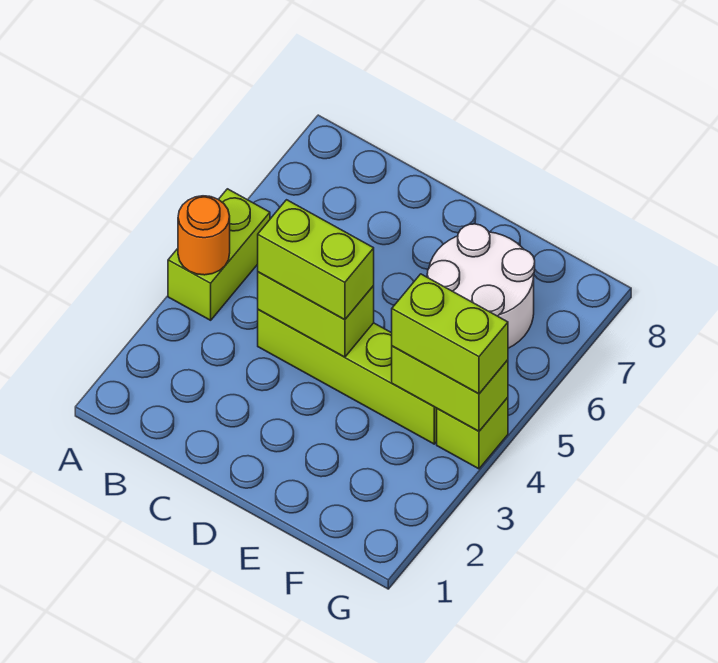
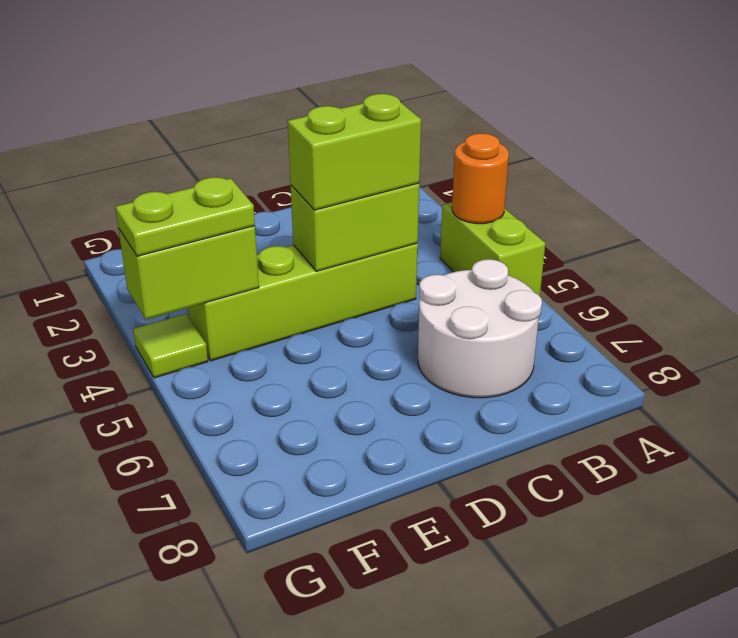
white 2x2 round brick [427,224,535,348] -> white 2x2 round brick moved to [418,259,542,398]
lime 1x2 brick [392,274,508,394] -> lime 1x2 plate [115,177,255,256]
lime 1x1 brick [437,397,508,469] -> lime 1x1 tile [133,314,208,378]

